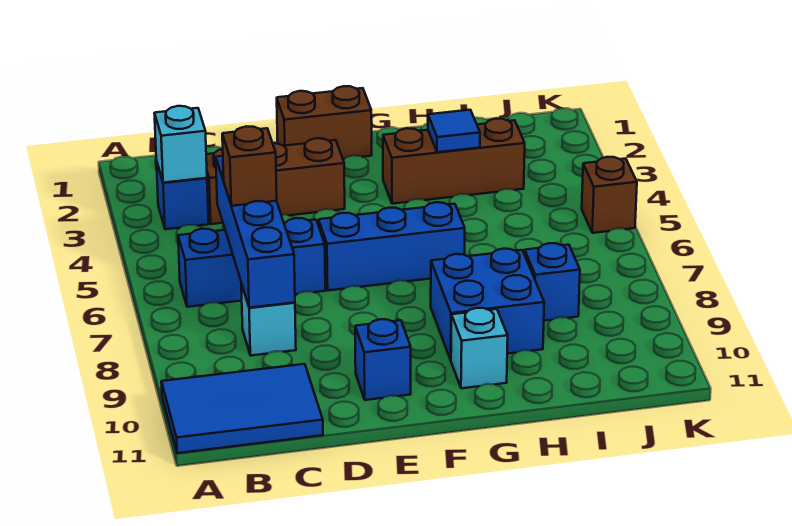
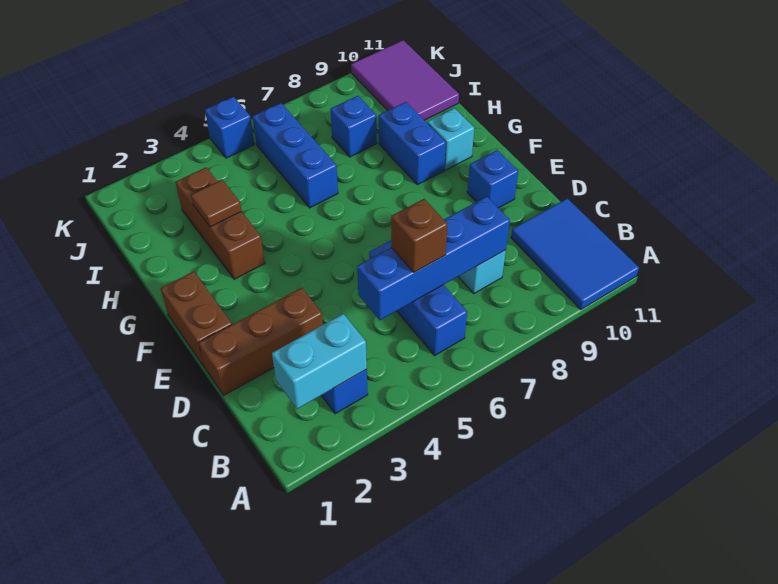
cyan 1x1 brick [154,106,207,183] -> cyan 1x2 brick [272,314,367,409]
brown 1x3 brick [206,138,345,224] -> brown 1x3 brick turned to [199,288,323,395]
blue 1x3 brick [319,202,465,291] -> blue 1x3 brick moved to [253,103,338,208]
blue 2x2 brick [431,249,544,360] -> blue 1x2 brick [379,102,446,185]
blue 1x1 tile [428,110,480,152] -> brown 1x1 tile [191,180,242,227]
none -> purple 2x3 tile [351,40,459,120]
brown 1x1 brick [582,157,637,233] -> blue 1x1 brick [205,97,254,158]

